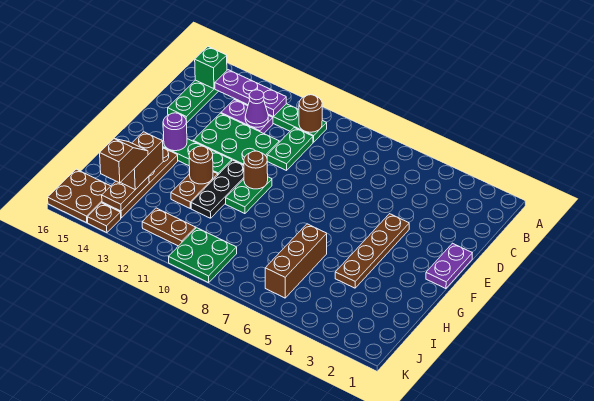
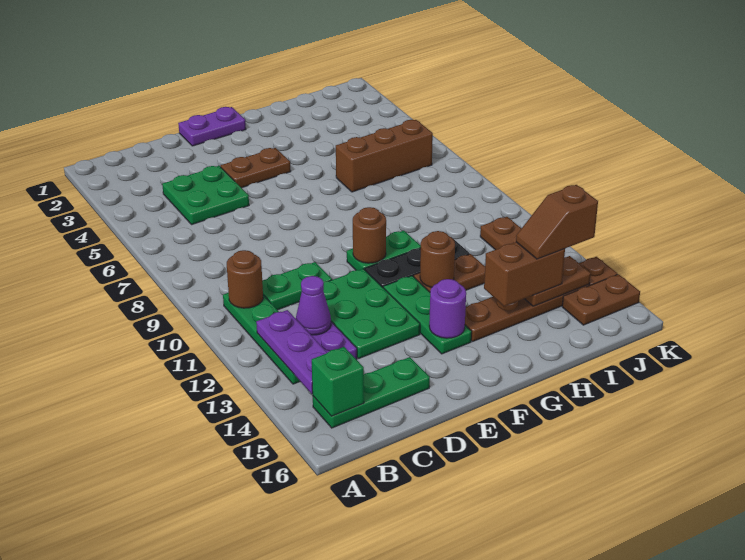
brown 1x4 plate [335,214,409,288] -> brown 1x2 plate [221,148,291,188]
green 2x2 plate [169,228,237,283] -> green 2x2 plate moved to [162,166,249,225]
brown 2x2 plate [48,169,110,223] -> brown 1x2 plate [562,274,640,325]

